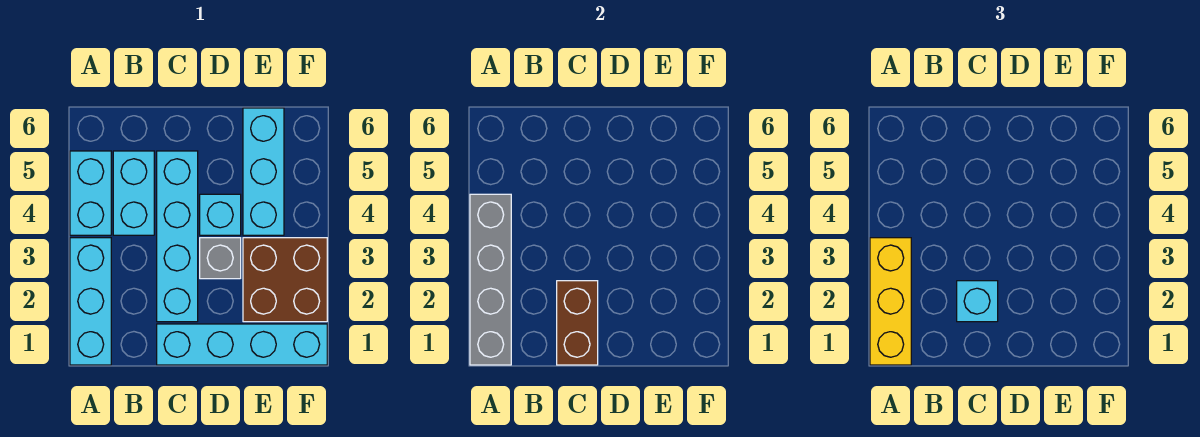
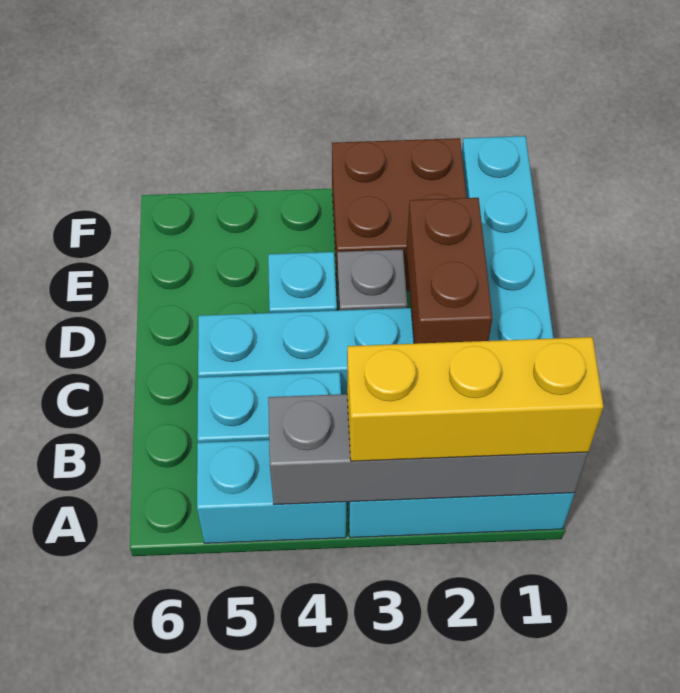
brown 1x2 brick [557,281,598,365] -> brown 1x2 brick turned to [406,198,492,344]
cyan 1x1 brick [957,281,998,322] -> none
cyan 1x3 brick [243,108,284,235] -> none

